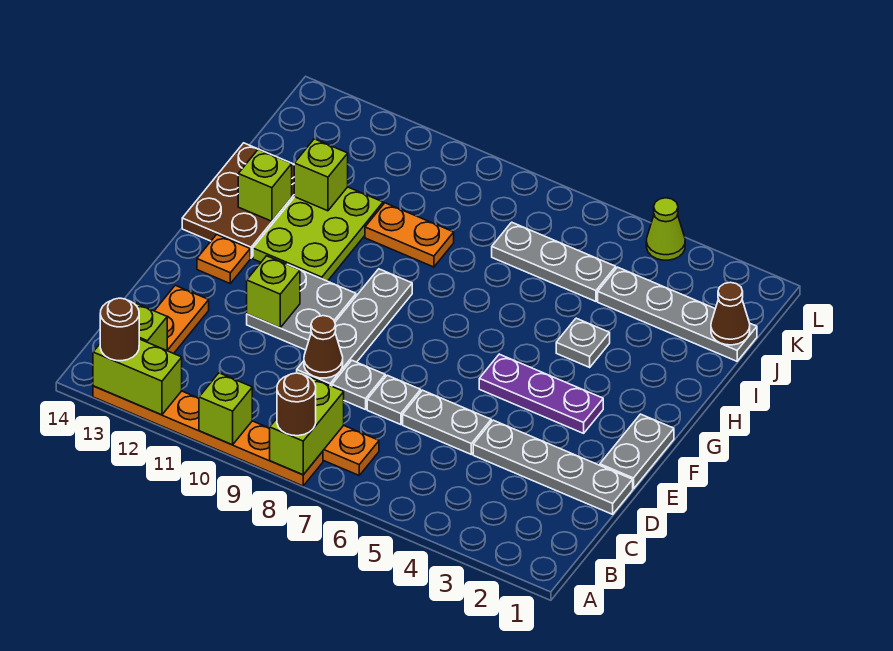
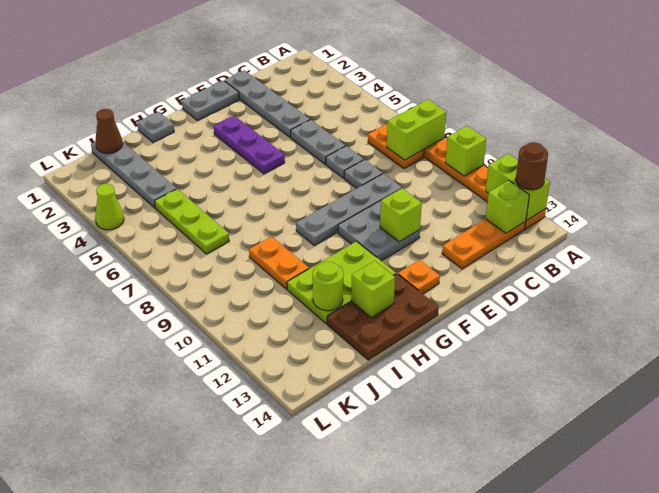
brown 1x1 round brick [277,373,316,436] -> none
brown 1x1 cone [304,316,343,378] -> none
grey 1x1 plate [556,318,610,367] -> grey 1x1 plate moved to [137,112,174,142]
lime 1x1 brick [294,139,348,211] -> lime 1x1 round brick [313,262,343,311]
grey 1x3 plate [492,222,616,301] -> lime 1x3 plate [155,189,229,254]

